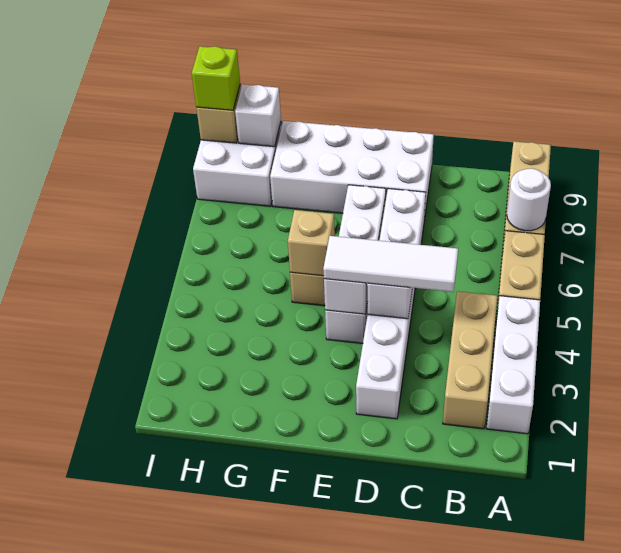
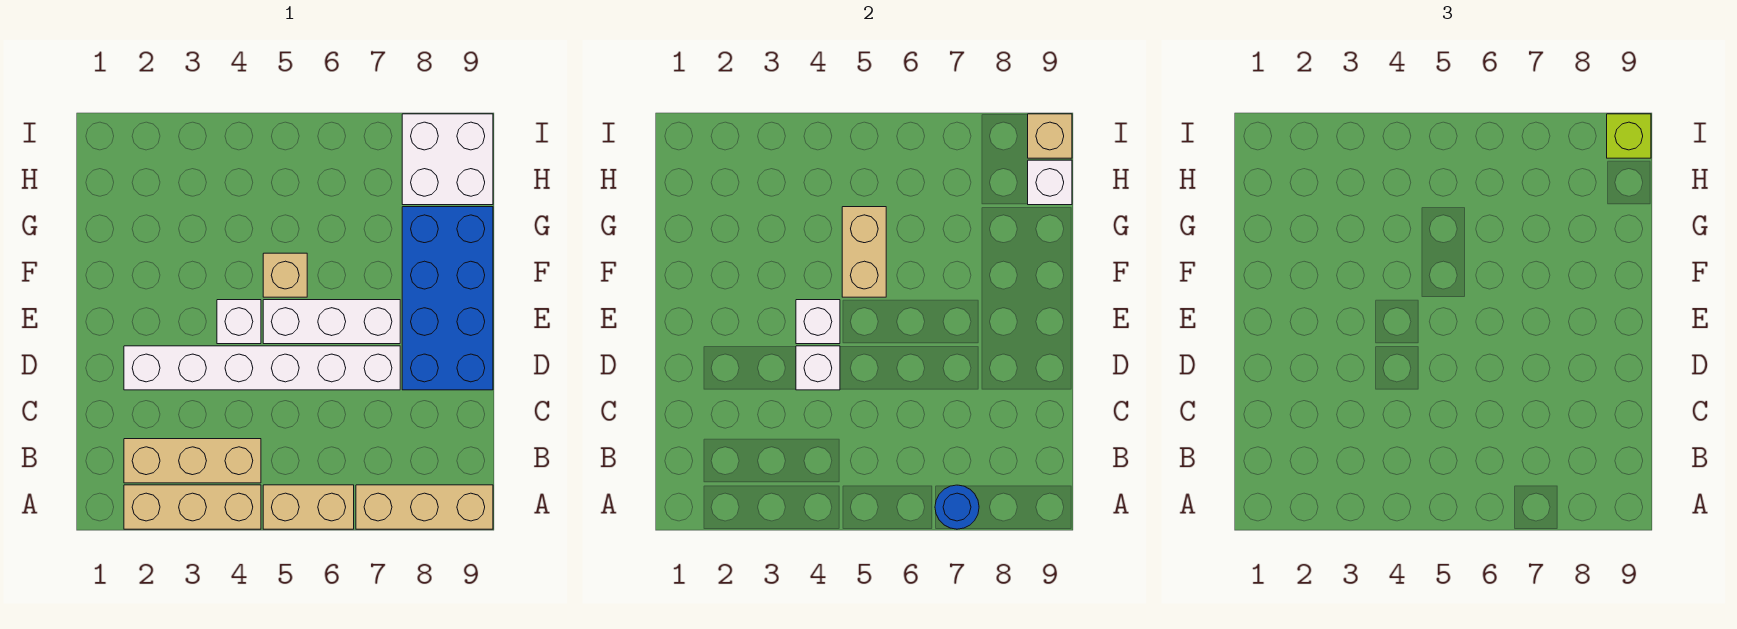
white 1x3 brick [486,296,540,434] -> tan 1x3 brick [124,485,261,529]
white 1x1 round brick [507,168,551,231] -> blue 1x1 round brick [935,485,979,529]
white 1x3 tile [323,236,458,292] -> none
white 2x4 brick [270,121,434,220] -> blue 2x4 brick [402,207,493,390]
tan 1x1 brick [288,210,335,276] -> tan 1x2 brick [842,207,886,297]

